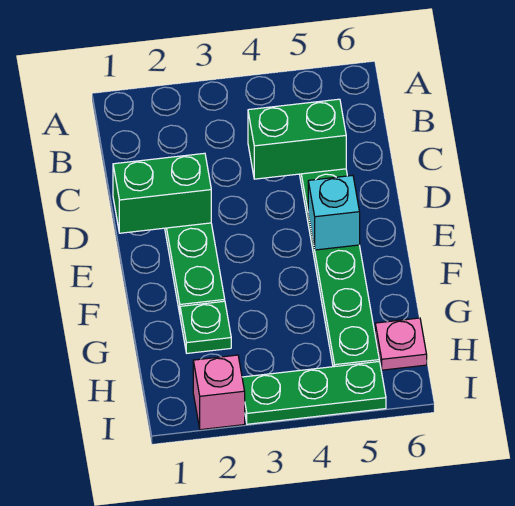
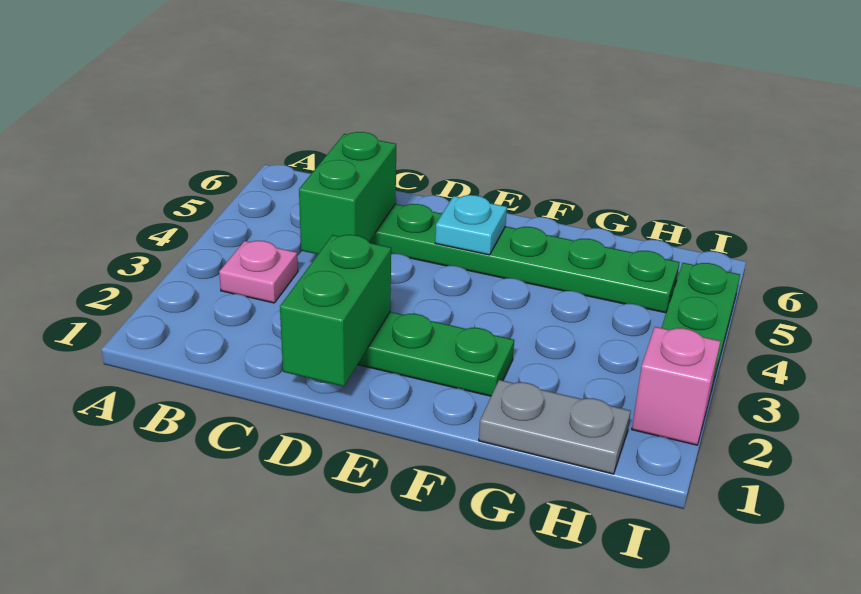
cyan 1x1 brick [308,175,360,250] -> cyan 1x1 plate [435,195,507,255]
none -> grey 1x2 plate [479,380,631,474]
green 1x1 plate [180,301,231,353] -> none
pink 1x1 plate [375,318,427,370] -> pink 1x1 plate moved to [219,241,298,303]

